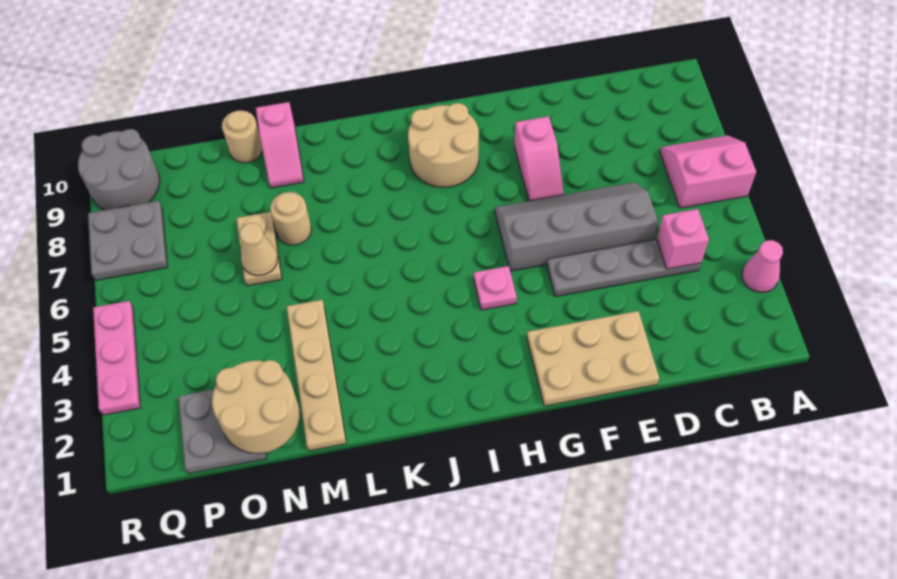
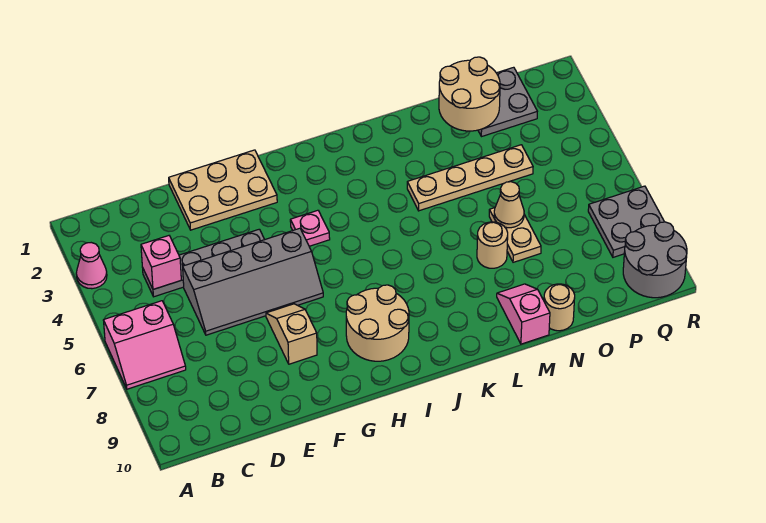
pink 1x2 slope [514,116,563,201] -> tan 1x2 slope [266,304,317,364]
tan 1x4 plate [287,300,346,451] -> tan 1x4 plate turned to [407,145,533,211]
pink 1x3 plate [93,301,140,415] -> none

